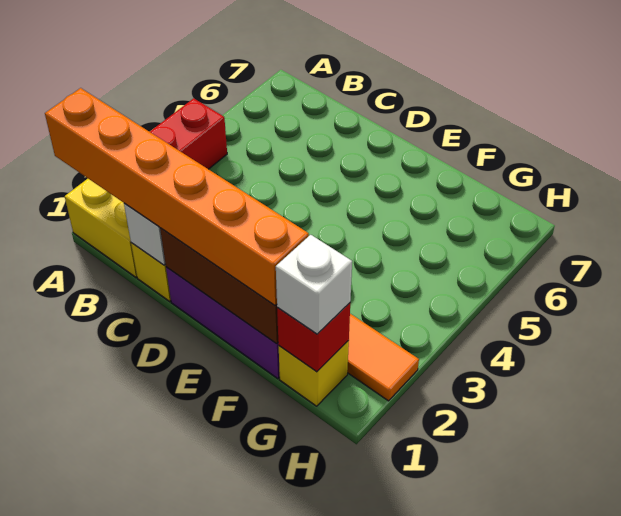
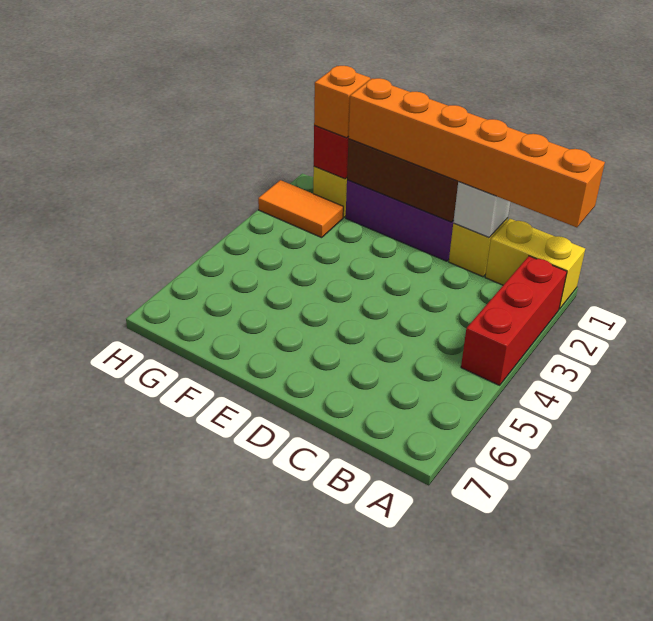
white 1x1 brick [276,235,352,334] -> orange 1x1 brick [314,66,370,138]

